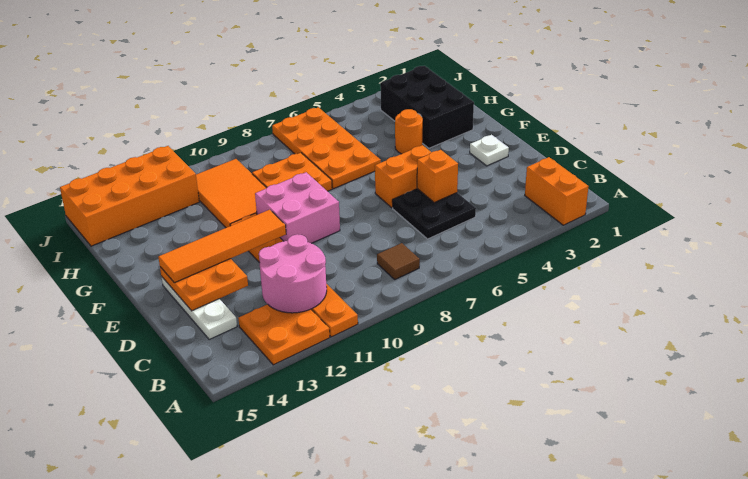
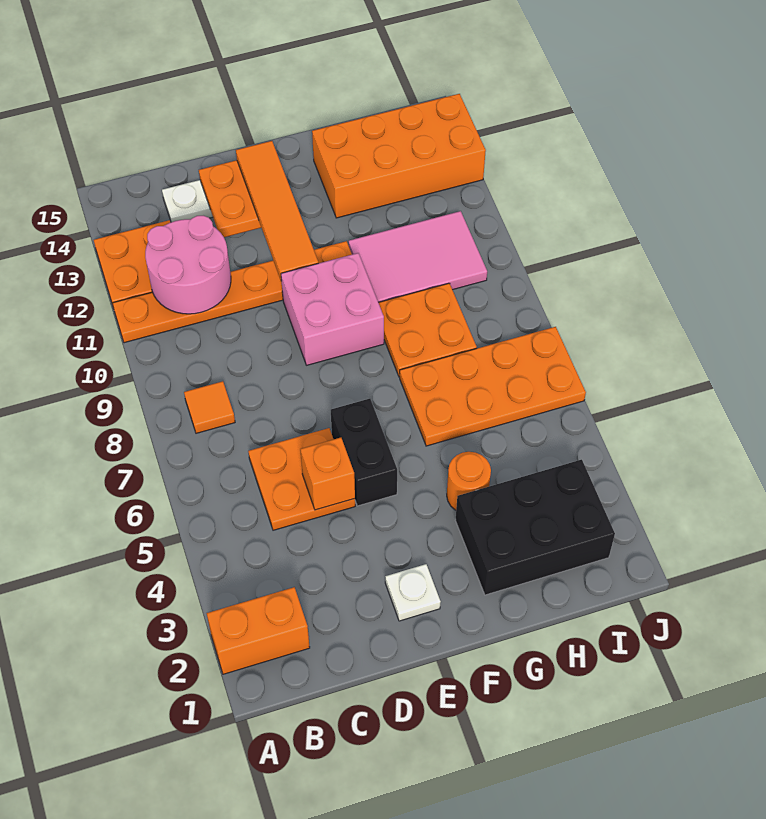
brown 1x1 tile [377,243,420,279] -> orange 1x1 tile [184,381,235,433]
black 2x2 plate [392,189,476,239] -> orange 2x2 plate [248,428,355,530]
orange 1x2 brick [375,145,431,208] -> black 1x2 brick [331,399,397,506]
orange 2x3 tile [196,159,266,228] -> pink 2x3 tile [349,211,487,302]
orange 2x4 brick [60,146,199,246] -> orange 2x4 brick turned to [312,94,486,218]

